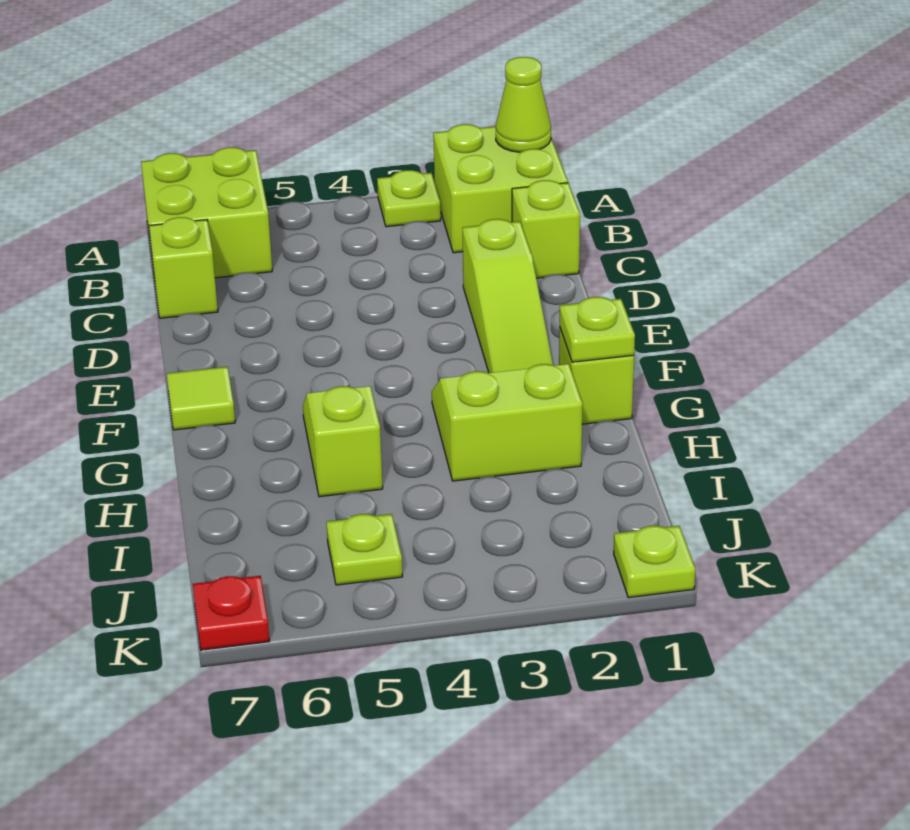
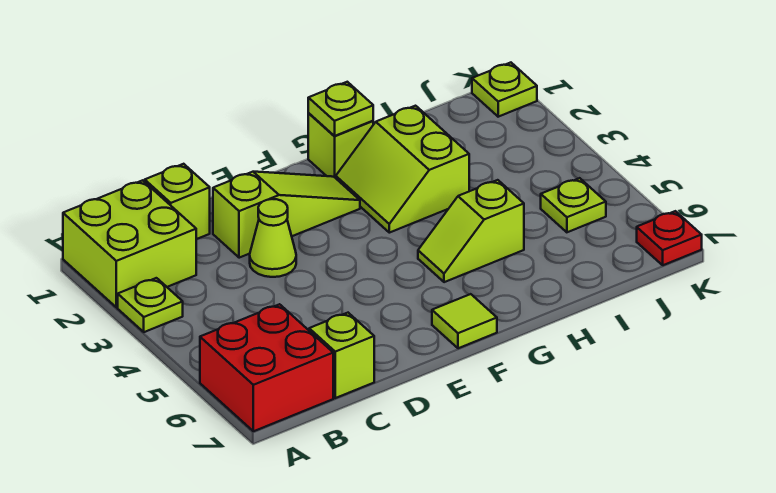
lime 1x1 cone [496,57,551,152] -> lime 1x1 cone moved to [250,199,296,277]
lime 2x2 brick [141,147,272,278] -> red 2x2 brick [200,304,333,431]

